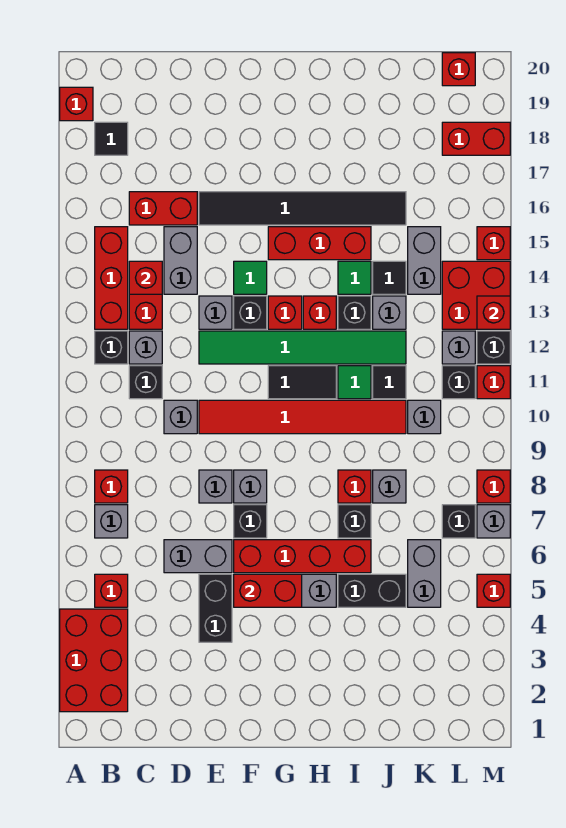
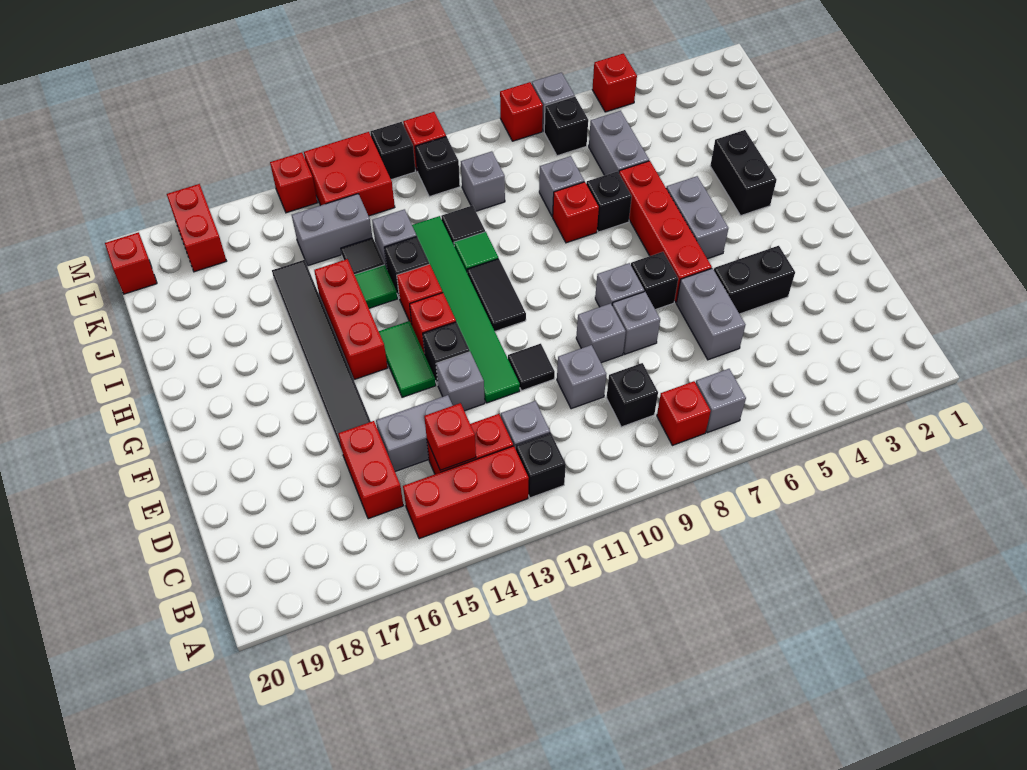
red 2x3 brick [60,609,128,712] -> none
red 1x1 brick [60,87,93,121] -> none
red 1x1 brick [95,574,128,607] -> none
black 1x1 tile [95,122,128,155] -> black 1x1 tile moved to [508,344,555,391]
black 1x1 brick [129,366,162,399] -> black 1x1 brick moved to [606,363,658,427]
red 1x6 tile [199,400,406,434] -> none
red 1x2 brick [234,574,302,607] -> none
green 1x1 tile [234,261,267,294] -> green 1x2 tile [379,321,436,397]
black 1x2 brick [338,574,406,607] -> black 1x2 brick moved to [710,130,776,215]
grey 1x2 brick [408,540,441,607] -> grey 1x2 brick turned to [589,111,649,175]
grey 1x1 brick [442,331,475,364] -> grey 1x1 brick moved to [576,303,626,363]
red 1x1 brick [477,296,510,329] -> none

